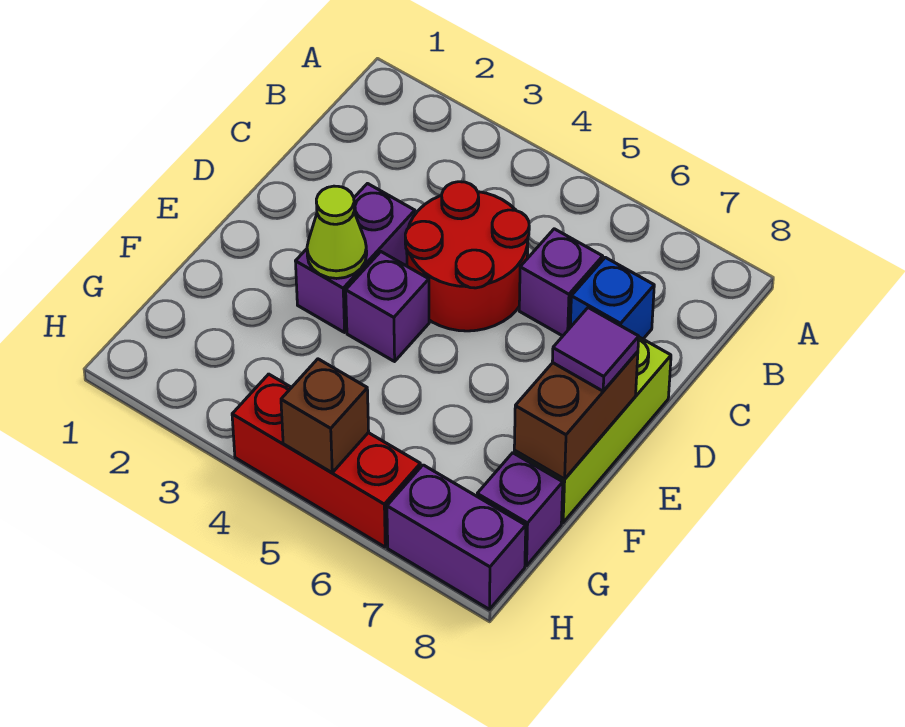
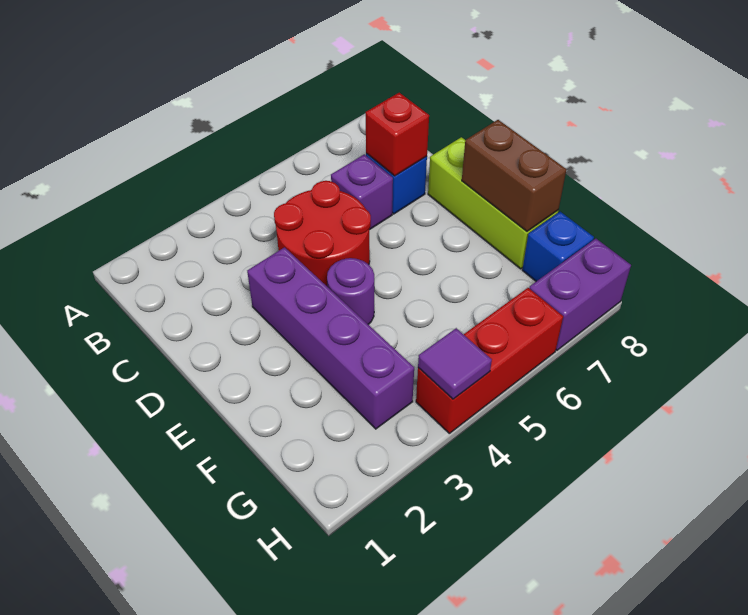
none -> red 1x1 brick [366,93,429,176]
purple 1x2 brick [296,184,415,332] -> purple 1x4 brick [247,247,414,429]
lime 1x1 cone [307,186,367,279] -> none
purple 1x1 brick [346,252,429,361] -> purple 1x1 round brick [327,258,374,324]
purple 1x1 tile [552,308,639,391] -> purple 1x1 tile moved to [418,328,492,399]
purple 1x1 brick [477,453,563,566] -> blue 1x1 brick [522,212,594,281]
brown 1x1 brick [281,359,369,473] -> none

